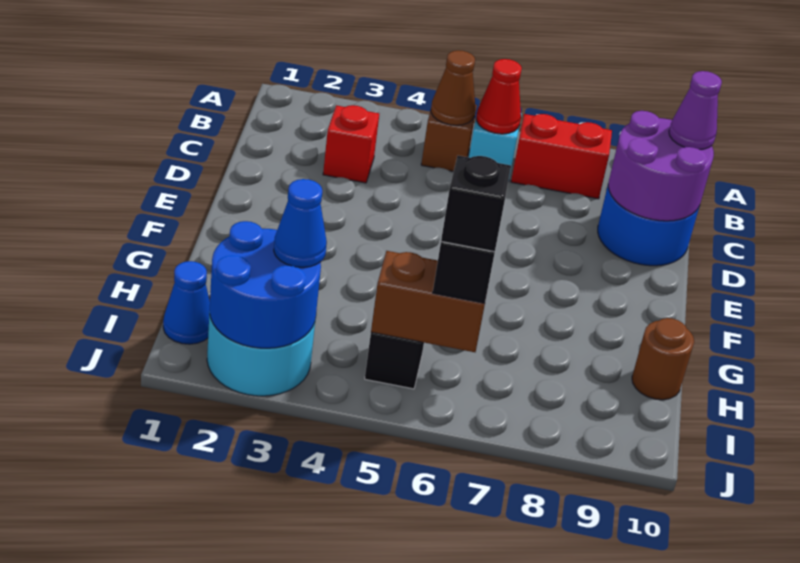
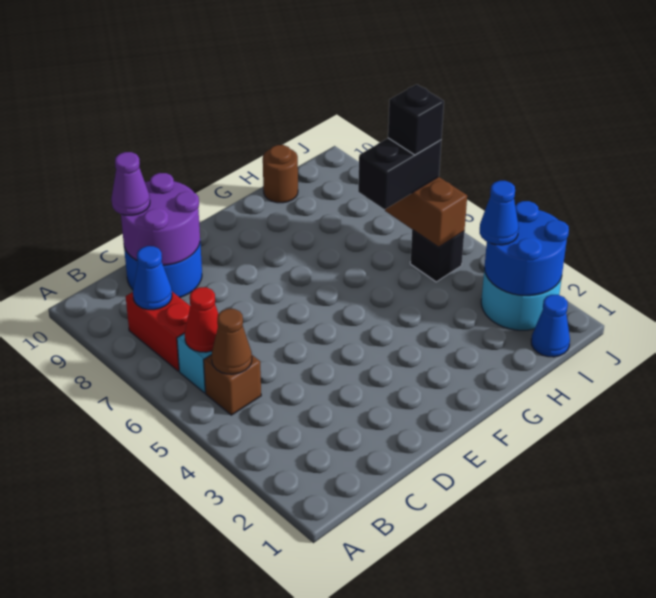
none -> blue 1x1 cone [133,246,172,310]
red 1x1 brick [323,105,379,183] -> none

